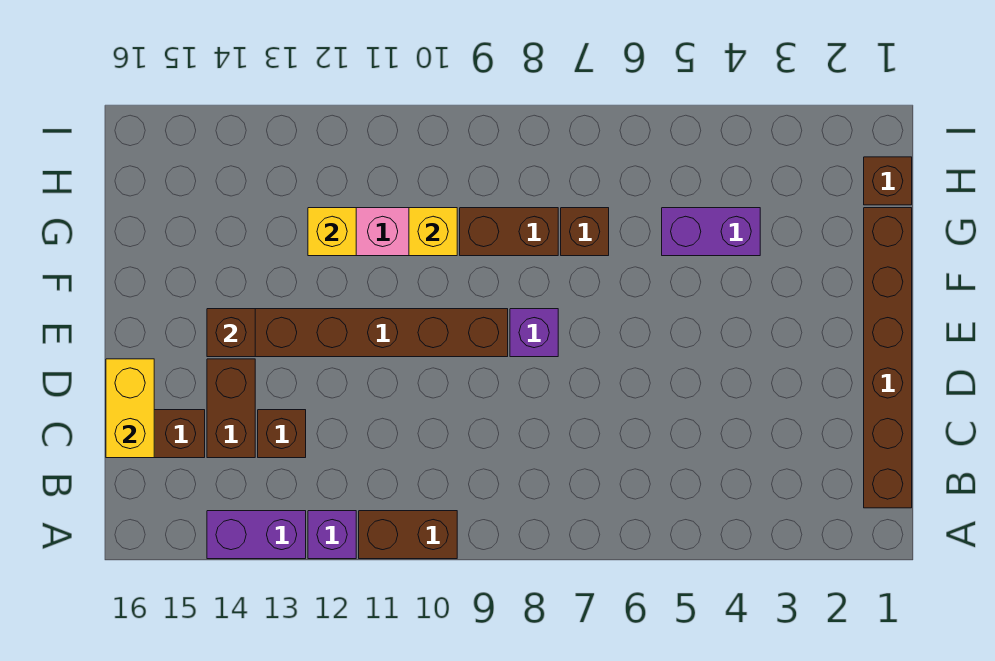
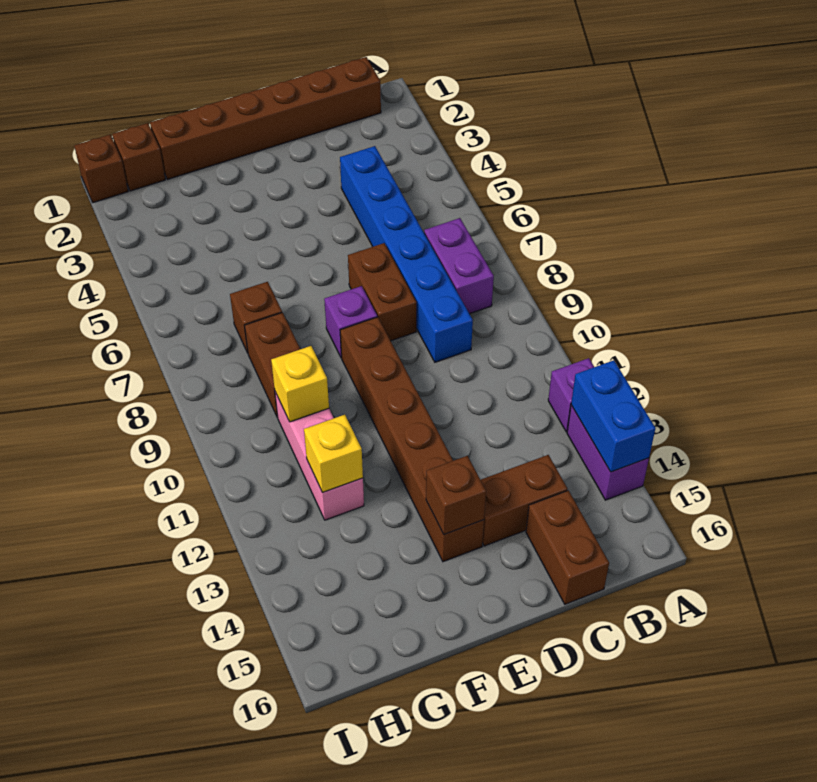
brown 1x2 brick [359,511,457,559] -> brown 1x2 brick moved to [348,243,416,341]
none -> blue 1x2 brick [571,360,655,472]
none -> blue 1x6 brick [340,146,473,362]
brown 1x1 brick [258,410,306,458] -> brown 1x1 brick moved to [74,135,128,203]
yellow 1x2 brick [106,359,154,458] -> none
purple 1x2 brick [662,208,760,256] -> purple 1x2 brick moved to [424,218,494,314]

